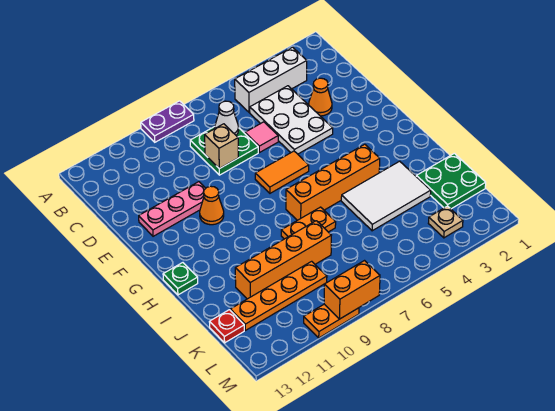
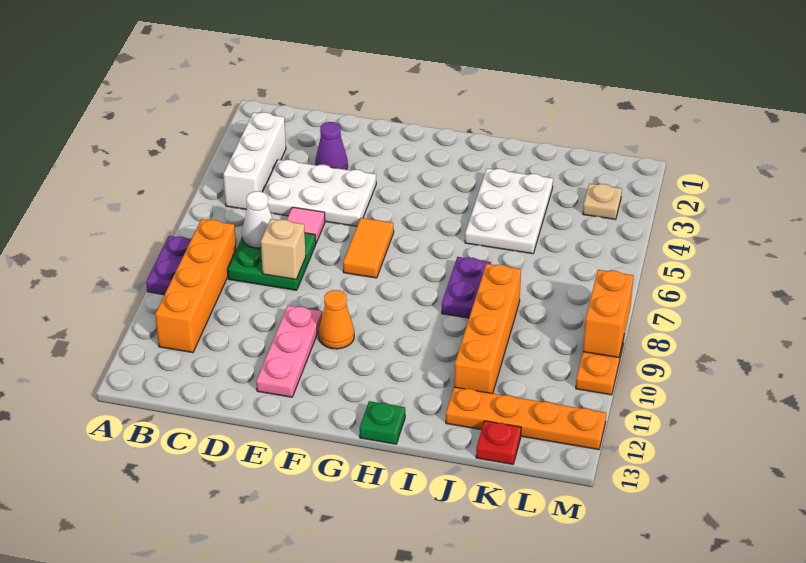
orange 1x1 cone [309,78,332,116] -> purple 1x1 cone [315,122,348,170]
orange 1x4 brick [286,144,380,220] -> orange 1x4 brick moved to [155,219,236,353]
white 2x3 tile [341,161,431,231] -> white 2x3 plate [465,168,553,254]
orange 1x2 plate [281,207,336,239] -> purple 1x2 plate [442,257,491,318]
green 2x2 plate [416,153,486,209] -> none
orange 1x4 plate [230,261,327,330] -> orange 1x4 plate turned to [446,387,606,450]

